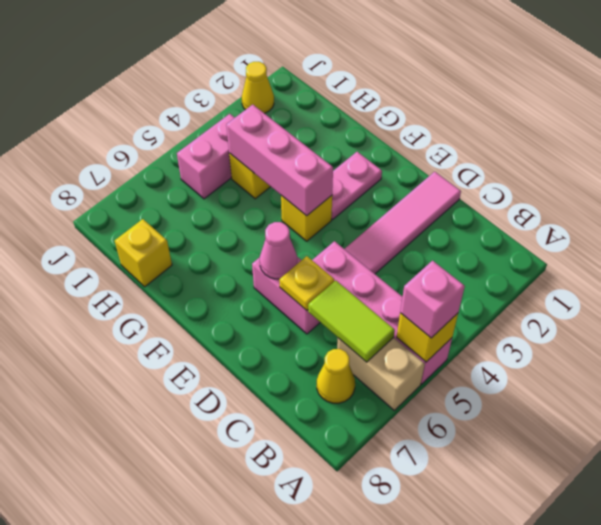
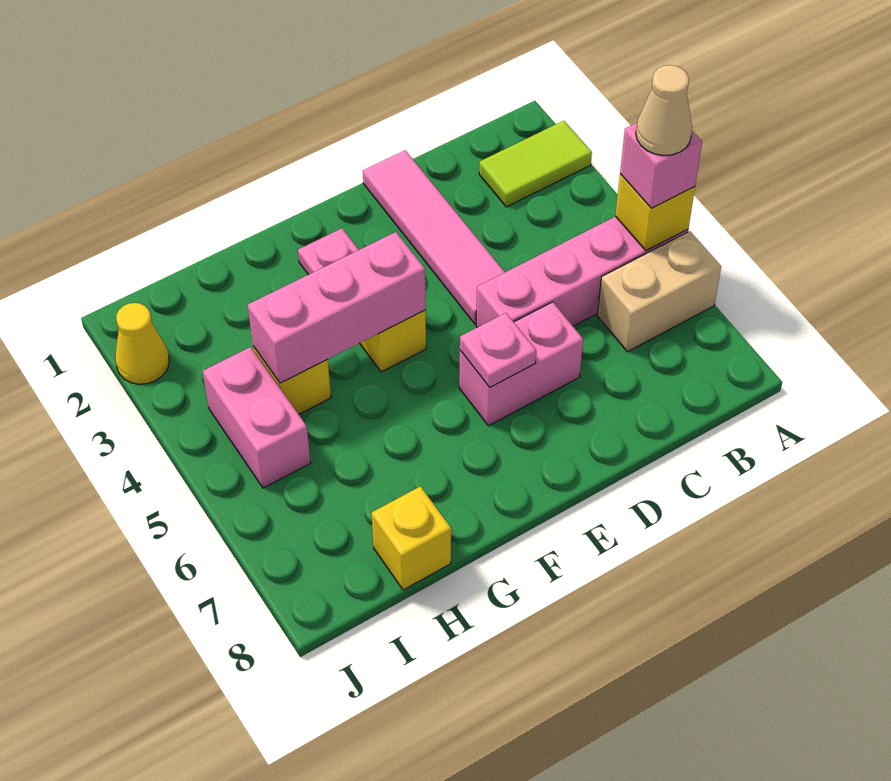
none -> tan 1x1 cone [636,65,692,155]
lime 1x2 tile [308,280,395,362] -> lime 1x2 tile moved to [479,121,592,207]
yellow 1x1 cone [317,349,355,403] -> none
yellow 1x1 plate [279,256,334,310] -> none
pink 1x1 cone [260,222,297,279] -> pink 1x1 plate [460,313,536,387]

